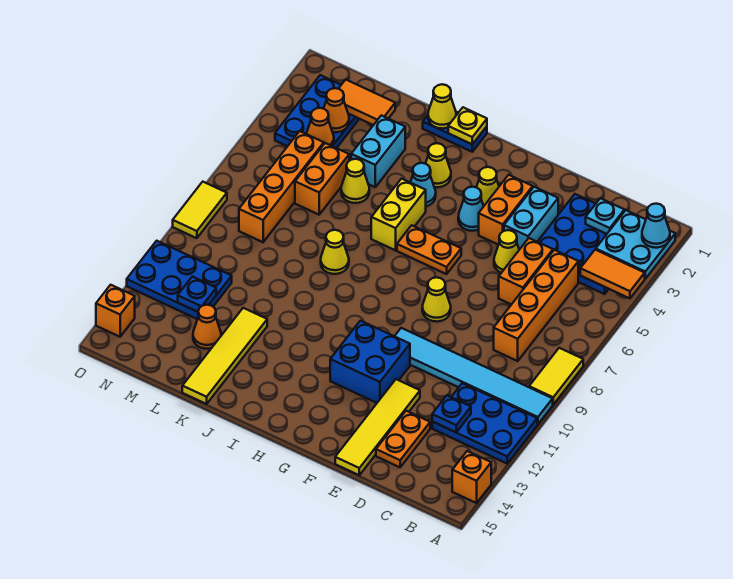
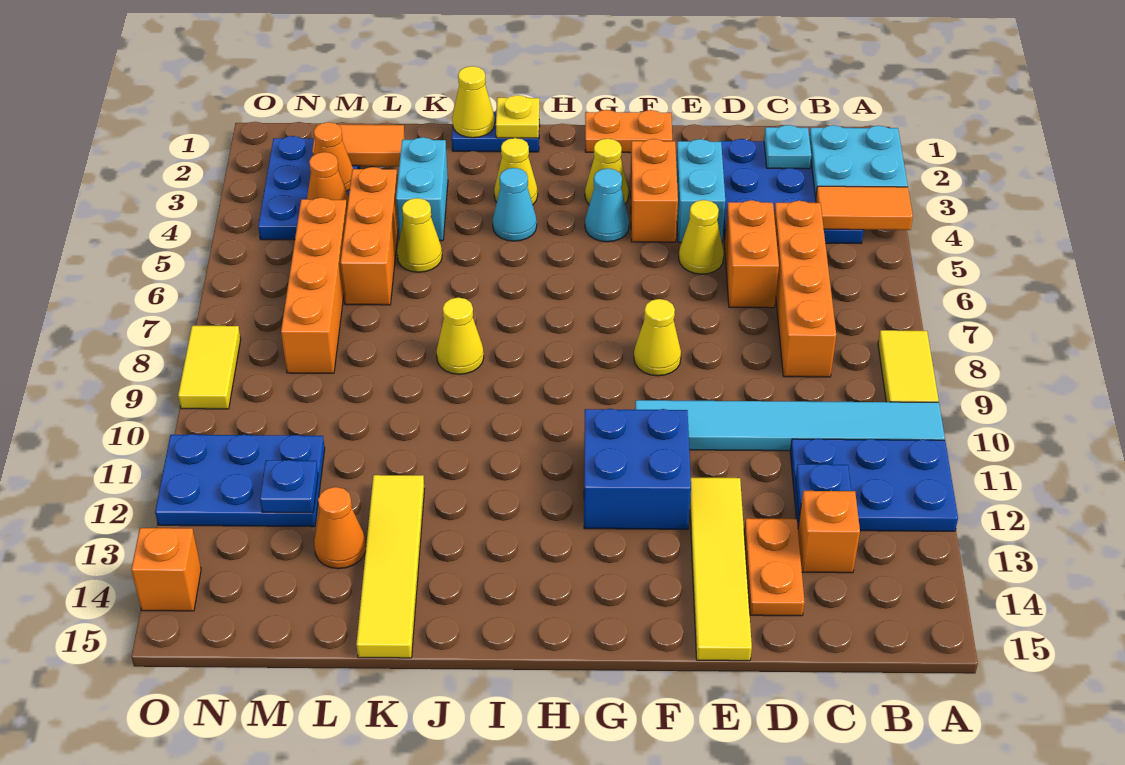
cyan 1x1 cone [642,204,670,248] -> none
orange 1x1 brick [452,451,491,503] -> orange 1x1 brick moved to [798,491,860,573]
orange 1x2 plate [397,225,461,274] -> orange 1x2 plate moved to [585,110,672,153]
yellow 1x2 brick [371,179,426,250] -> none
orange 1x2 brick [295,143,349,215] -> orange 1x3 brick [340,167,398,305]

